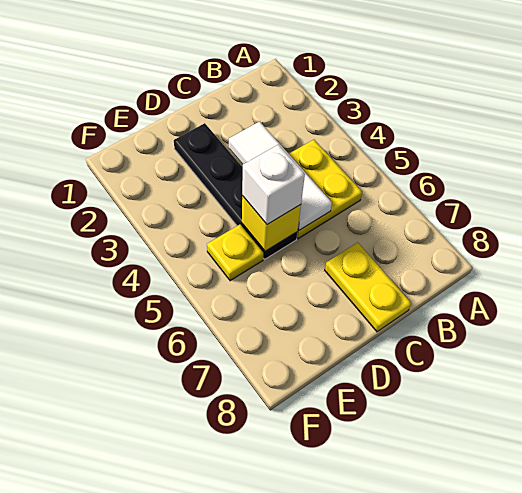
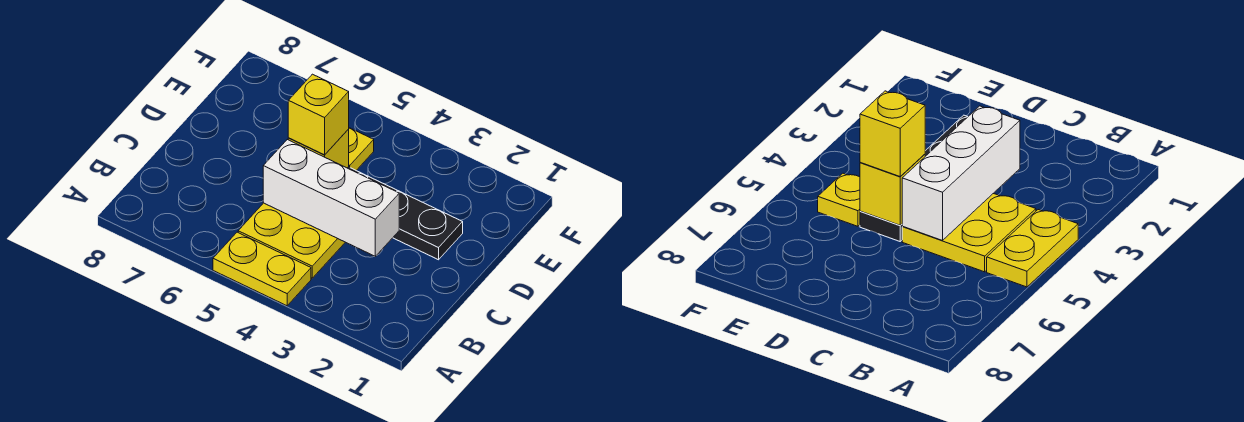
white 1x3 tile [229,121,332,230] -> white 1x3 brick [263,140,399,256]
yellow 1x2 plate [325,242,411,332] -> yellow 1x2 plate moved to [213,232,311,306]
white 1x1 brick [242,145,305,225] -> yellow 1x1 brick [288,74,349,155]

